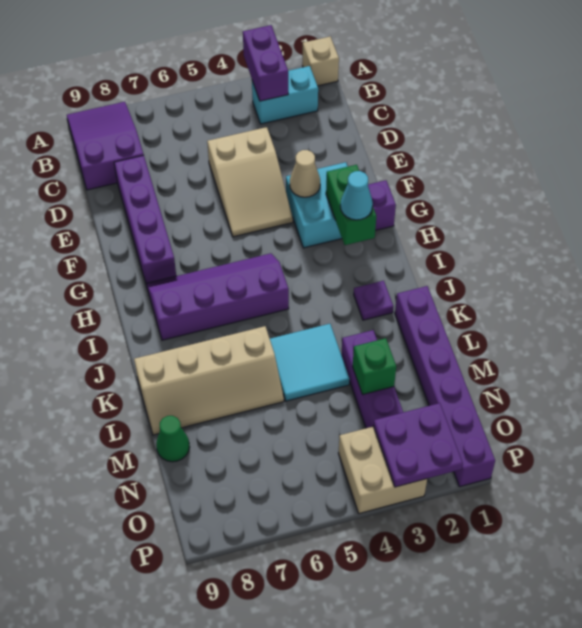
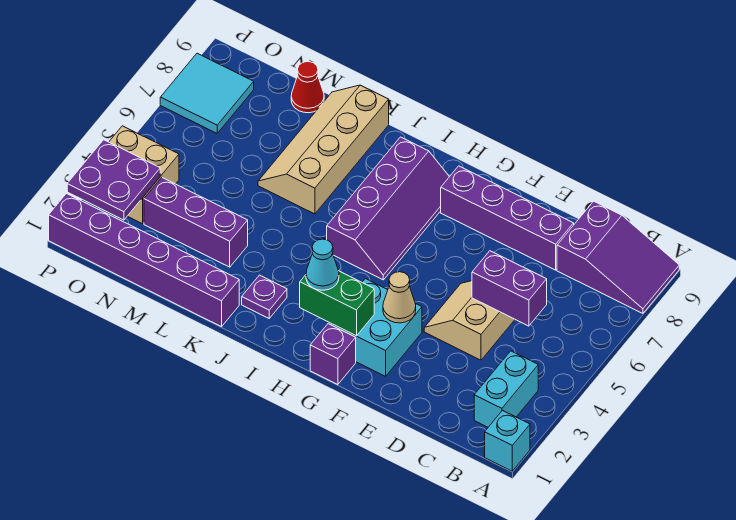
tan 1x1 brick [302,37,339,86] -> cyan 1x1 brick [485,411,530,471]
purple 1x2 brick [243,25,288,101] -> purple 1x2 brick moved to [472,251,547,326]
tan 2x3 slope [207,127,293,237] -> tan 2x2 slope [424,281,515,360]
cyan 2x2 tile [270,324,349,401] -> cyan 2x2 tile moved to [160,53,254,133]
green 1x1 brick [353,338,396,395] -> none
green 1x1 cone [156,416,190,462] -> red 1x1 cone [291,62,324,113]

